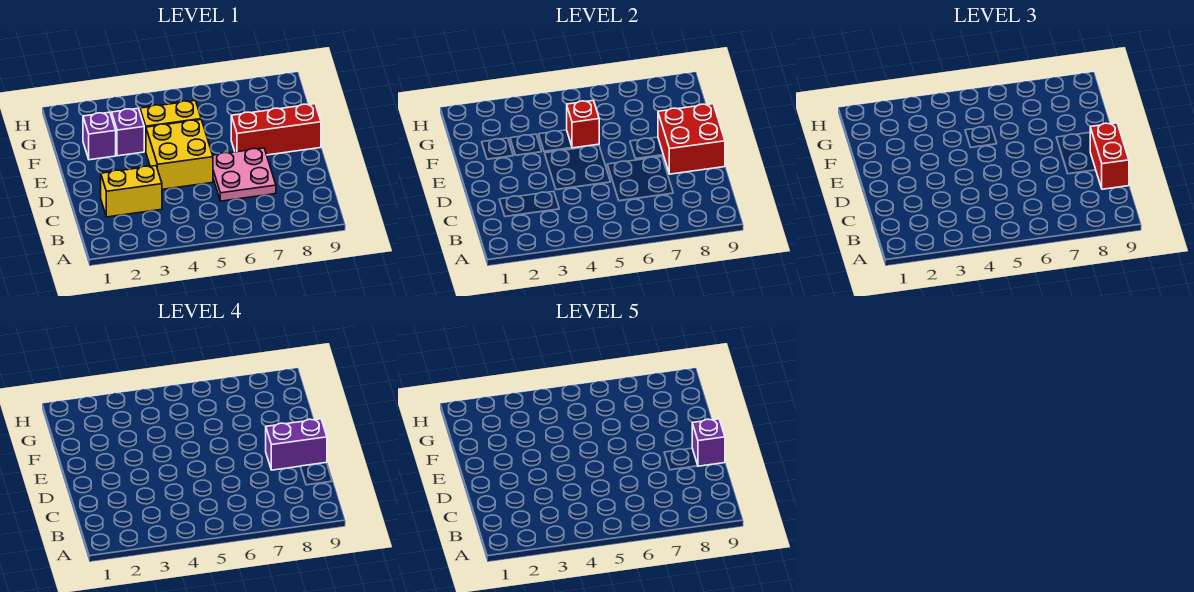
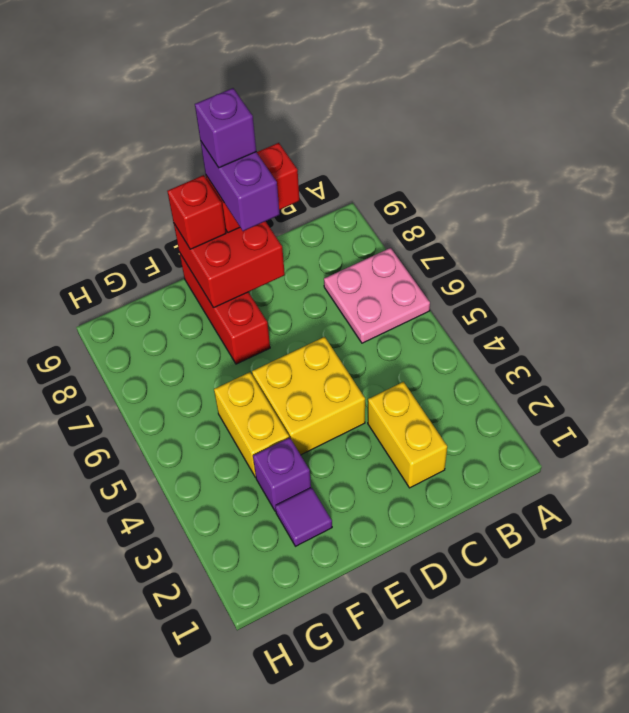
pink 2x2 plate [213,148,276,201] -> pink 2x2 plate moved to [324,248,430,343]
purple 1x1 brick [83,112,116,160] -> purple 1x1 tile [275,488,332,546]
red 1x1 brick [567,101,599,148] -> red 1x1 brick moved to [167,175,226,249]

